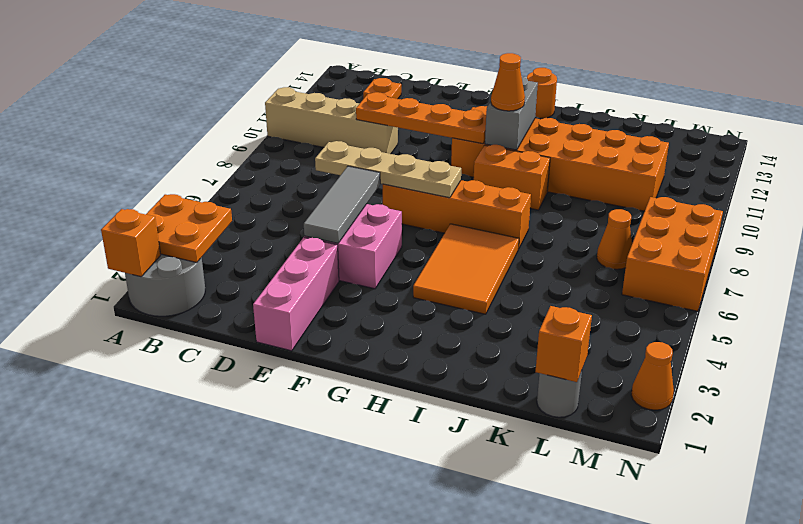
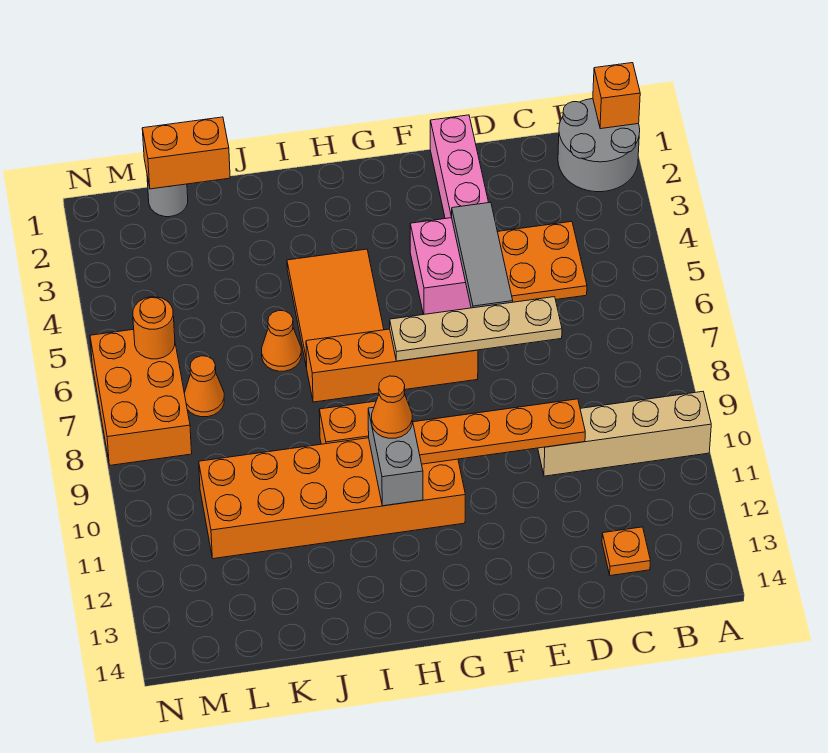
orange 2x2 plate [146,194,232,262] -> orange 2x2 plate moved to [498,221,587,302]
orange 1x1 round brick [527,68,557,119] -> orange 1x1 round brick moved to [133,297,175,359]
orange 1x1 brick [536,306,592,382] -> orange 1x2 brick [142,117,230,189]
orange 1x1 cone [631,342,674,410] -> orange 1x1 cone moved to [262,310,301,371]

